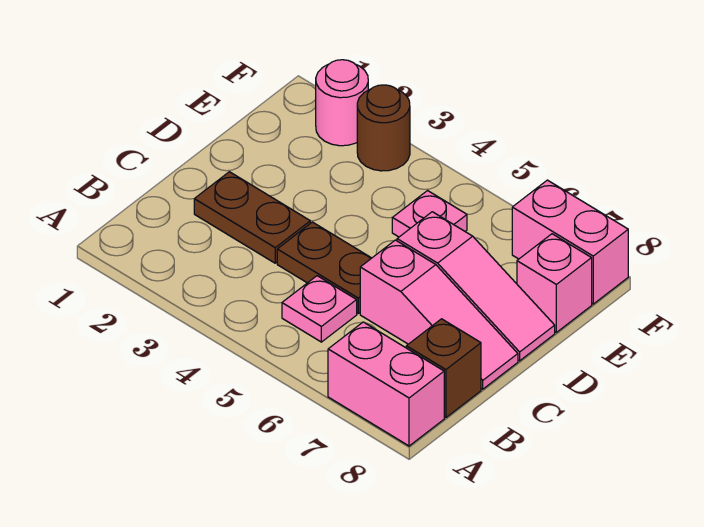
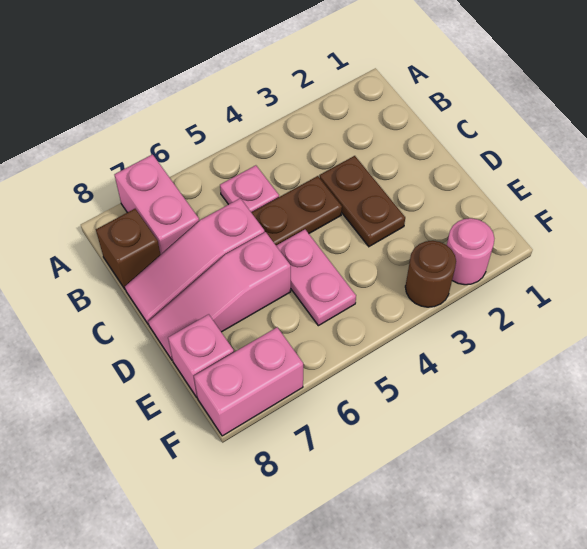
pink 1x2 brick [328,322,444,446] -> pink 1x2 brick turned to [114,155,199,254]
brown 1x2 plate [194,172,310,263] -> brown 1x2 plate turned to [320,156,405,247]
pink 1x1 plate [392,191,467,237] -> pink 1x2 plate [276,230,356,326]

